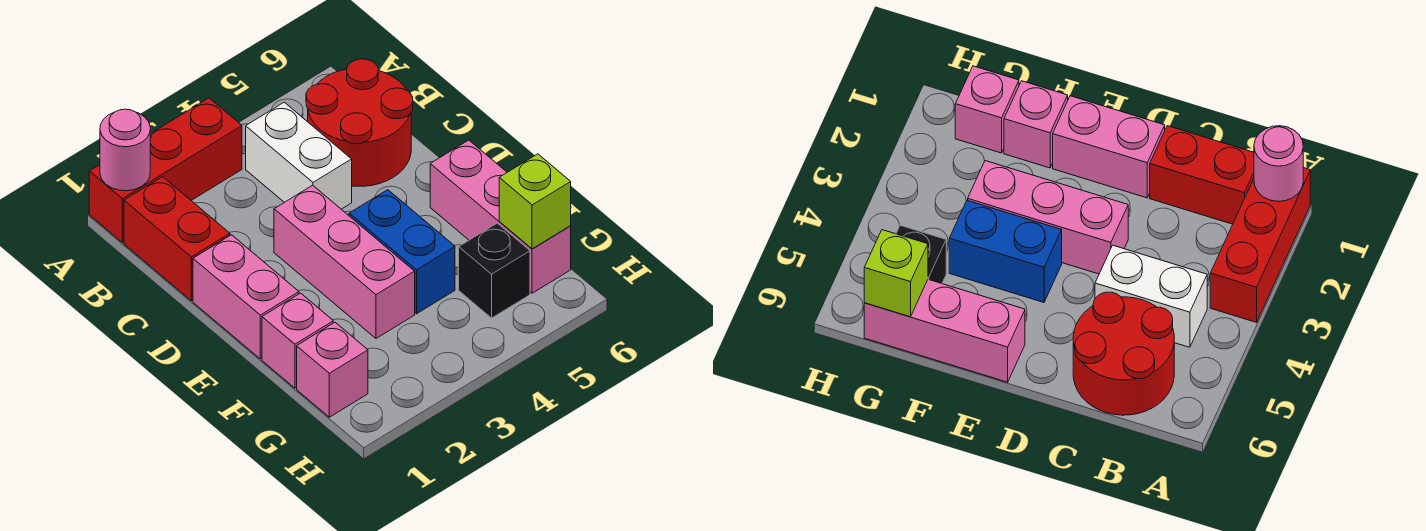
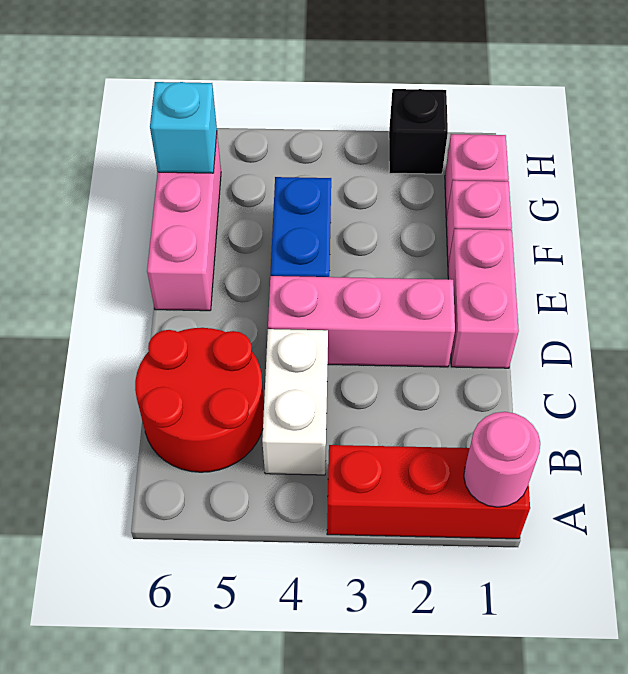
red 1x2 brick [124,177,230,301] -> none
pink 1x3 brick [274,185,415,338] -> pink 1x3 brick turned to [268,276,455,367]
black 1x1 brick [459,223,530,318] -> black 1x1 brick moved to [389,89,448,174]
lime 1x1 brick [499,154,571,249] -> cyan 1x1 brick [150,82,217,173]

